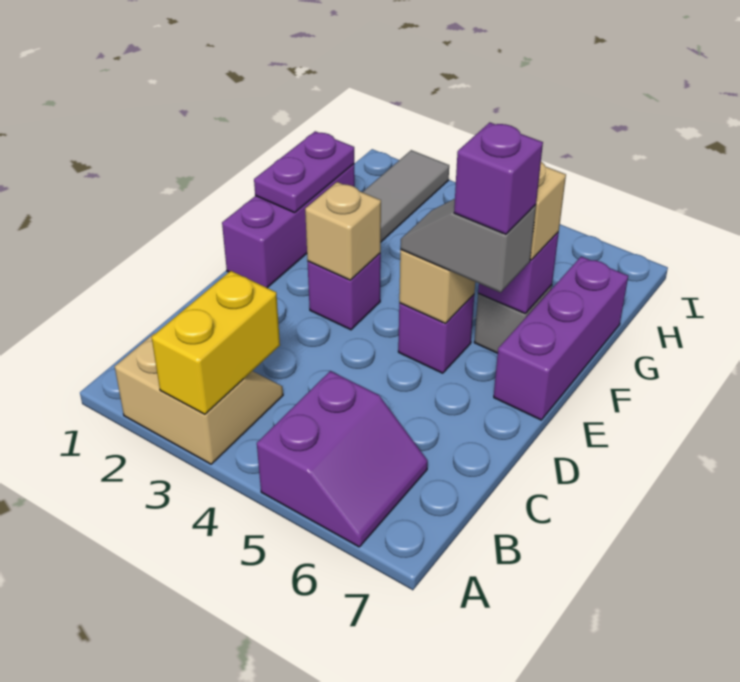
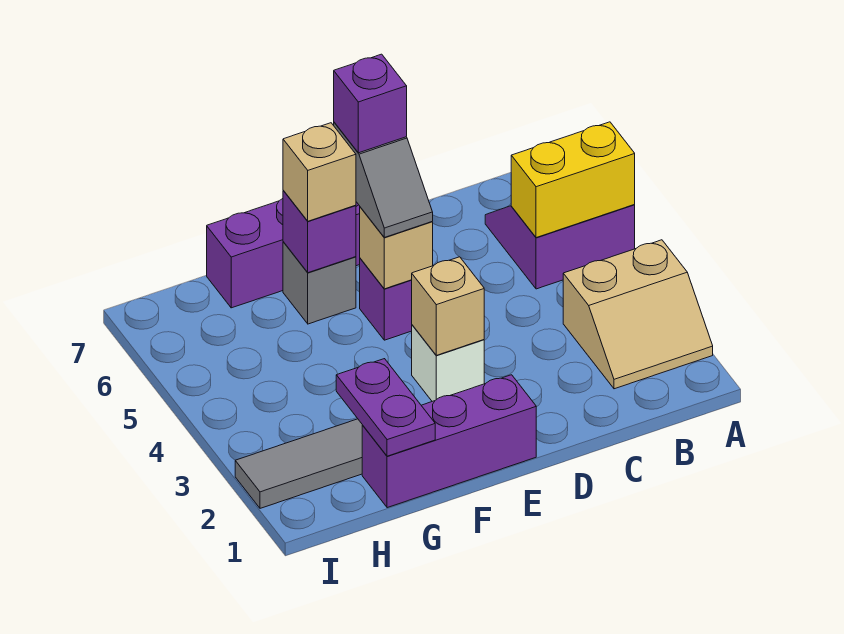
tan 2x2 slope [115,334,283,464] -> tan 2x2 slope turned to [563,240,713,389]
yellow 1x2 brick [152,271,280,414] -> yellow 1x2 brick moved to [511,122,635,238]
purple 1x1 brick [308,253,381,330] -> white 1x1 brick [412,325,484,401]
purple 1x2 plate [254,131,354,213] -> purple 1x2 plate turned to [336,359,435,456]

